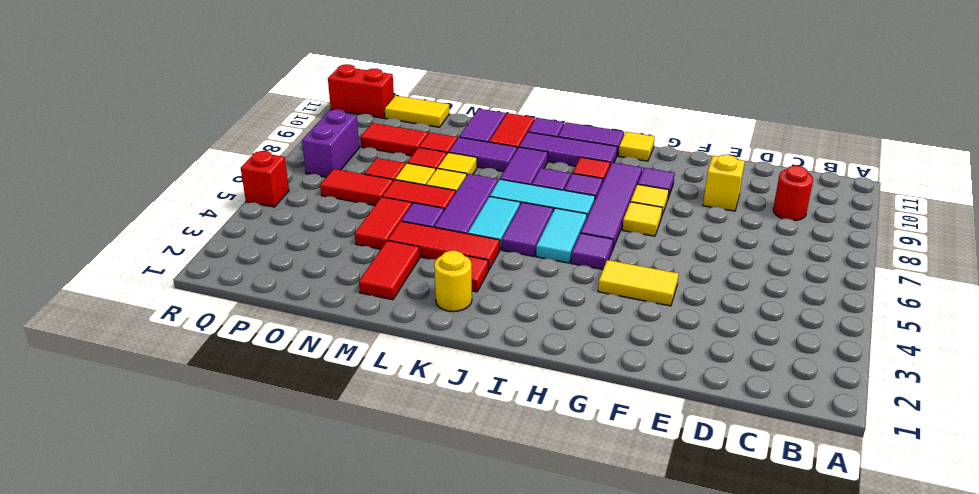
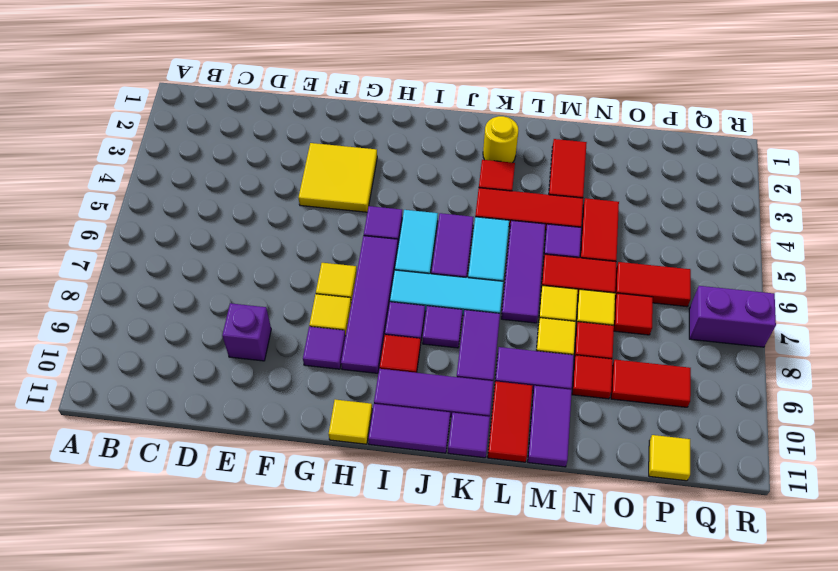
red 1x1 round brick [773,166,813,221] -> none
yellow 1x1 brick [703,155,745,211] -> purple 1x1 brick [222,303,271,361]
yellow 1x2 tile [598,260,679,306] -> yellow 2x2 tile [299,143,377,212]
yellow 1x2 tile [385,96,449,127] -> yellow 1x1 tile [649,435,690,481]
purple 1x2 brick [302,109,359,177] -> purple 1x2 brick turned to [689,286,776,347]
red 1x2 brick [328,64,394,118] -> none
red 1x1 brick [241,151,289,207] -> none

